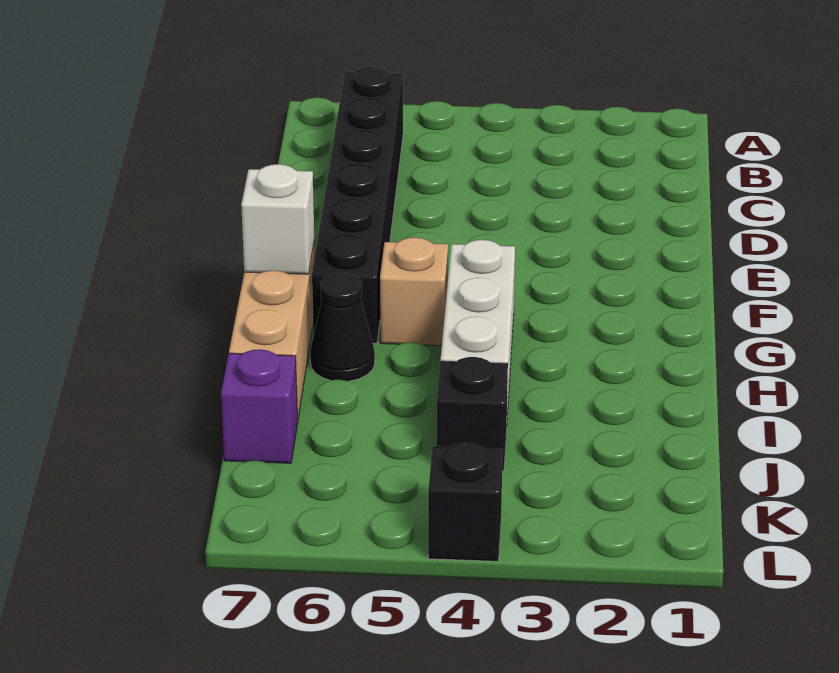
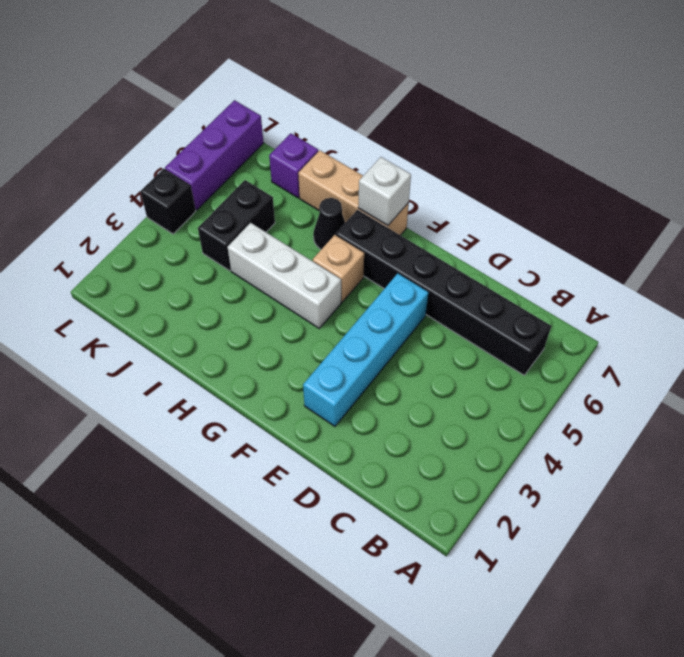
none -> cyan 1x4 brick [303,273,428,426]
black 1x1 brick [436,357,508,471] -> black 1x2 brick [198,180,275,271]
none -> purple 1x3 brick [165,100,264,210]

